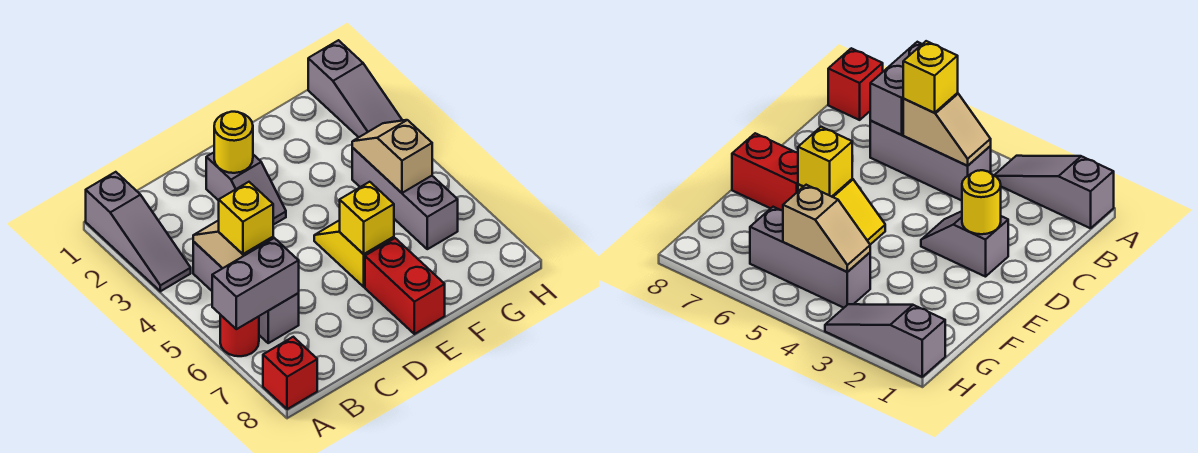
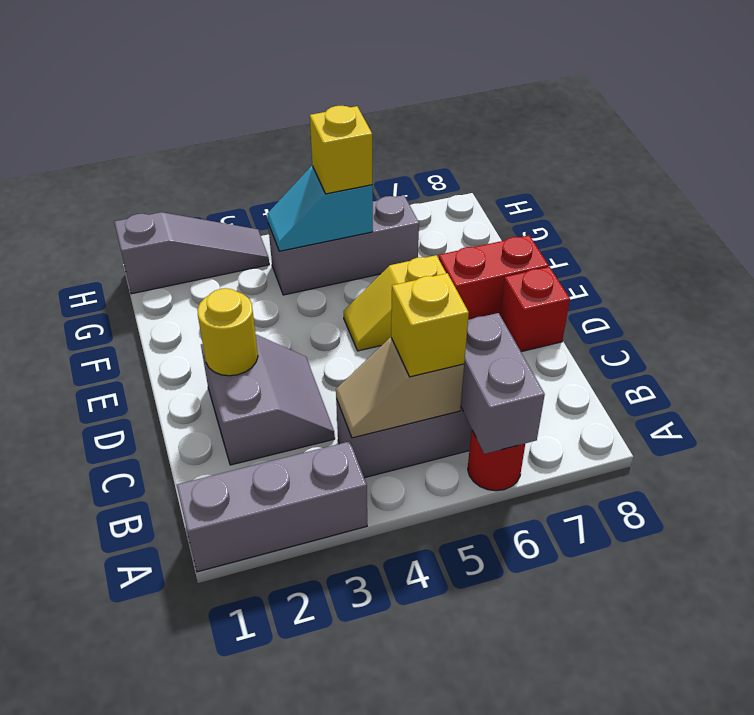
grey 1x3 slope [86,172,191,291] -> grey 1x3 brick [177,441,367,572]
red 1x1 brick [263,337,317,409] -> red 1x1 brick moved to [500,267,570,352]
grey 1x2 slope [206,153,286,225] -> grey 2x2 slope [201,334,335,465]
yellow 1x1 brick [340,182,394,254] -> yellow 1x1 brick moved to [310,106,372,194]
tan 1x2 slope [352,120,432,193] -> cyan 1x2 slope [267,166,373,251]

